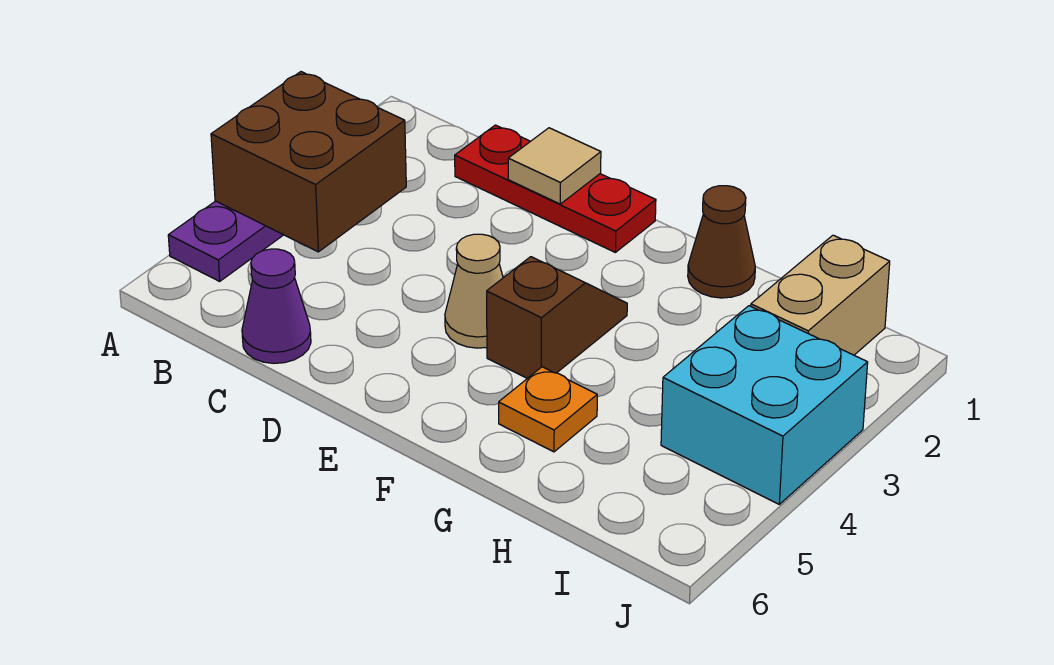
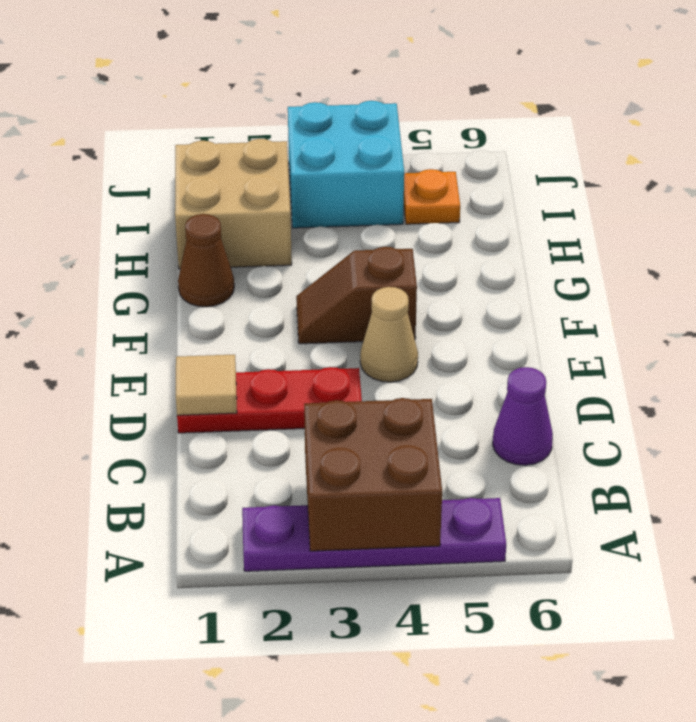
red 1x3 plate [455,125,656,252] -> red 1x3 plate turned to [177,367,362,433]
orange 1x1 plate [499,367,597,452] -> orange 1x1 plate moved to [404,169,460,224]
tan 1x2 brick [751,235,890,355] -> tan 2x2 brick [175,139,292,269]

